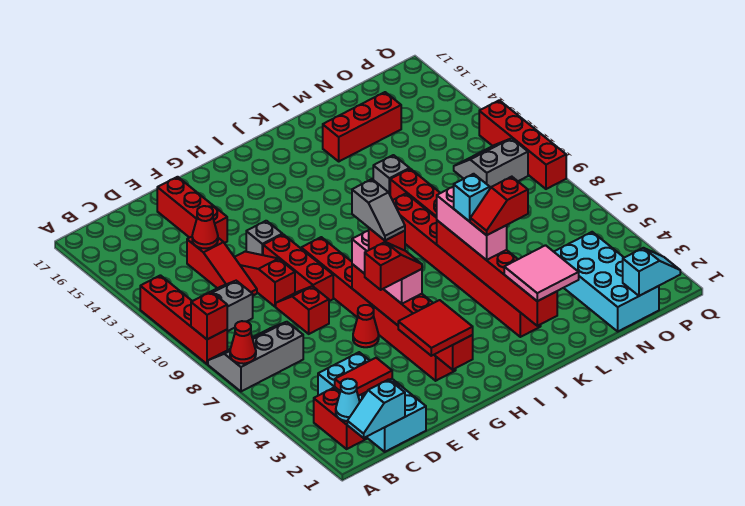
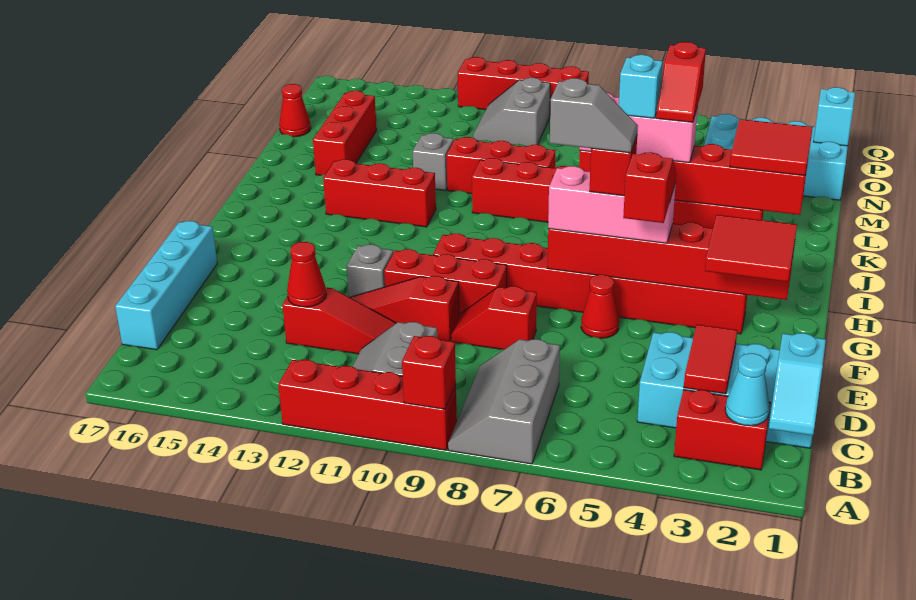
red 1x1 cone [230,321,256,364] -> red 1x1 cone moved to [279,84,311,137]
none -> cyan 1x4 brick [115,221,217,350]
red 1x3 brick [157,177,227,243] -> red 1x3 brick moved to [323,159,436,227]
pink 2x2 tile [504,245,579,301] -> red 2x2 tile [730,119,813,176]

